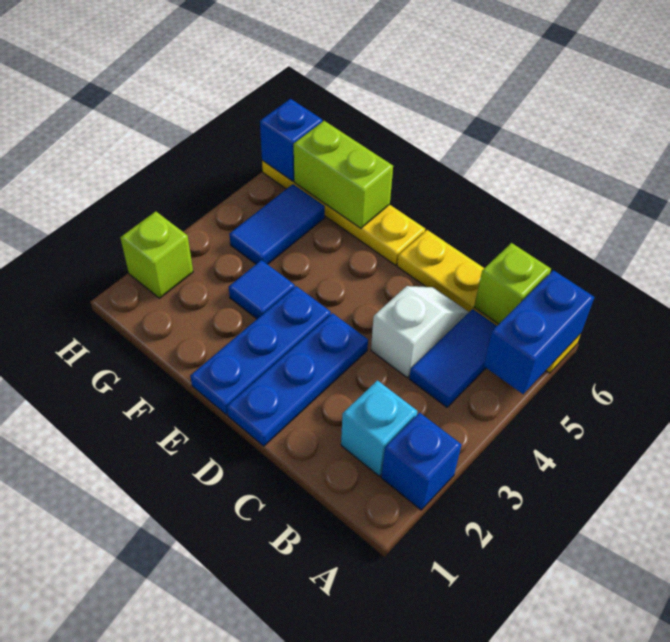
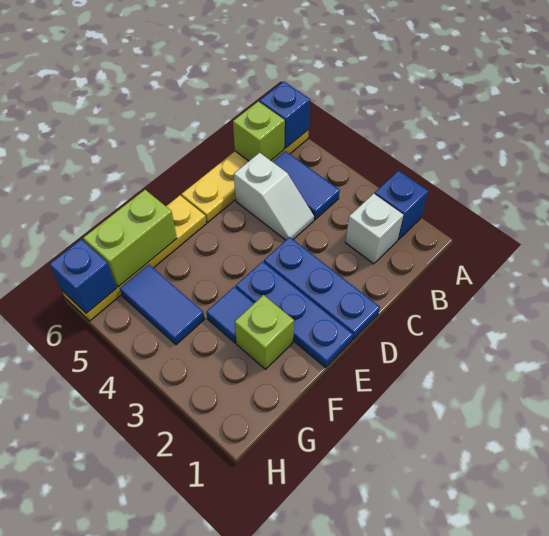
blue 1x2 brick [483,270,594,394] -> blue 1x1 brick [259,82,310,148]
cyan 1x1 brick [341,380,417,476] -> white 1x1 brick [345,194,403,264]
white 1x2 slope [371,286,469,377] -> white 1x2 slope turned to [234,153,314,240]
lime 1x1 brick [120,211,193,298] -> lime 1x1 brick moved to [235,295,294,369]

